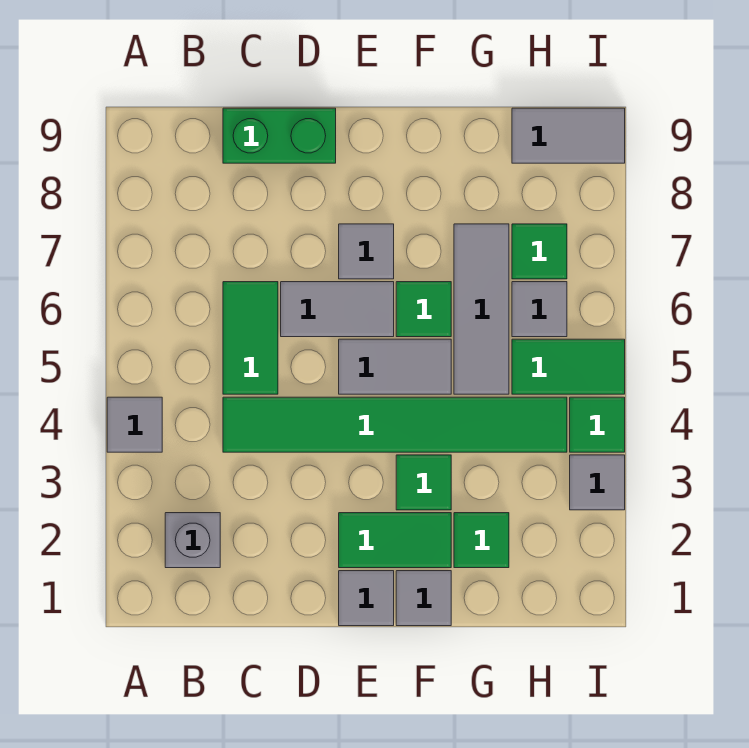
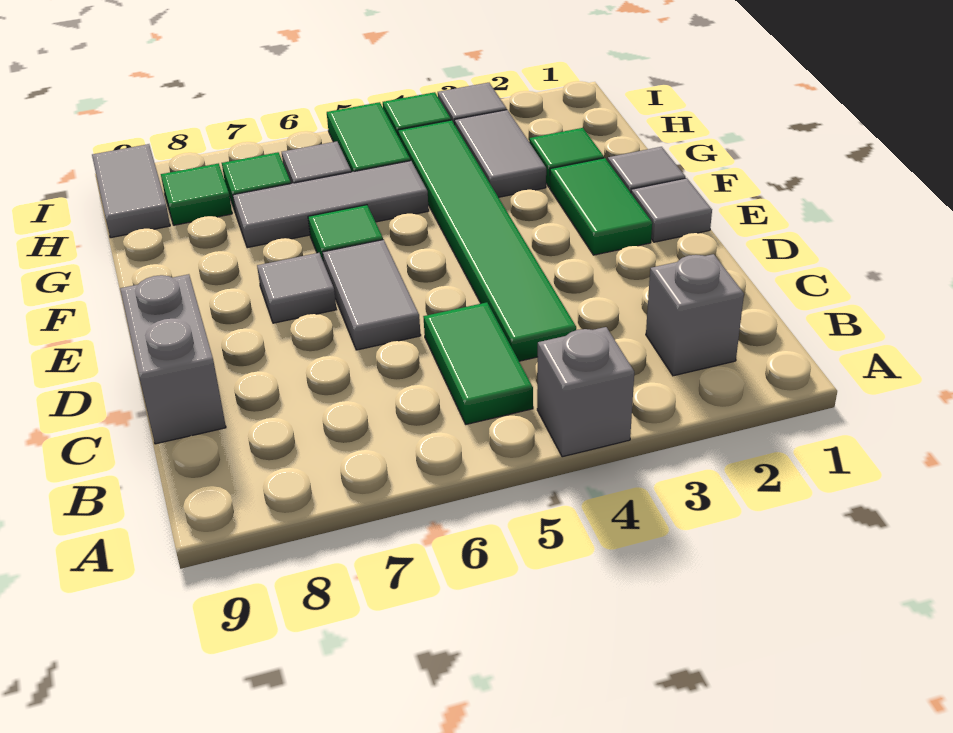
grey 1x1 tile [107,397,162,452] -> grey 1x1 brick [537,327,634,457]
green 1x2 tile [223,282,278,394] -> green 1x2 tile turned to [423,302,533,424]
green 1x2 brick [223,108,336,163] -> grey 1x2 brick [120,274,226,444]
grey 1x2 tile [339,339,451,394] -> grey 1x2 tile moved to [455,110,546,197]
green 1x1 tile [396,455,451,510] -> green 1x1 tile moved to [161,163,232,225]

